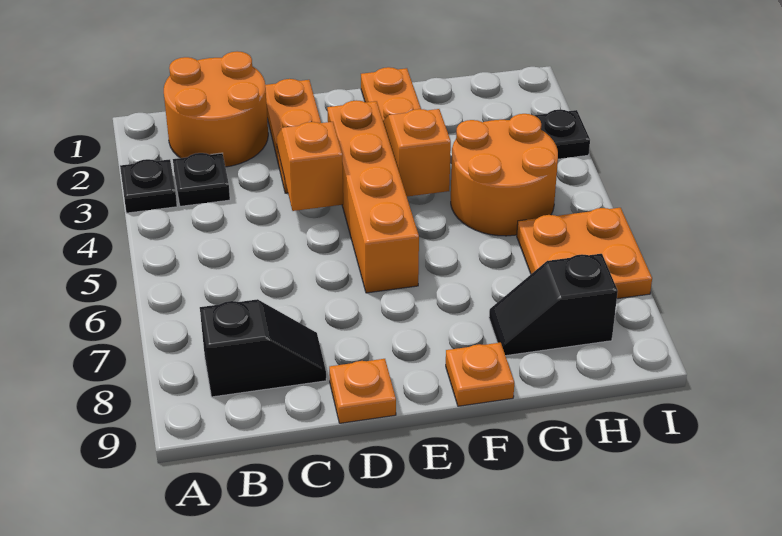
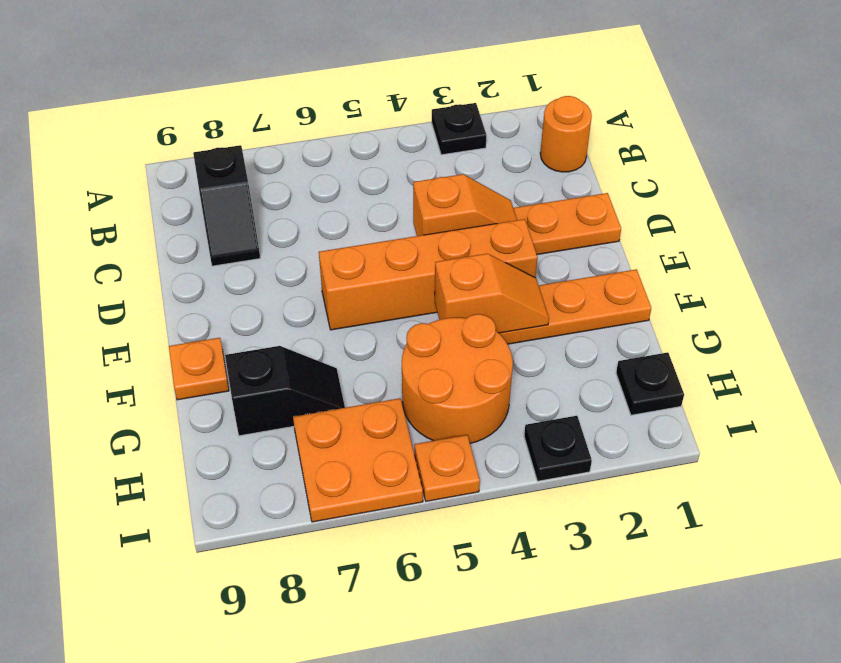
orange 2x2 round brick [164,51,268,167] -> orange 1x1 round brick [540,96,592,172]
black 1x1 plate [173,153,230,206] -> black 1x1 plate moved to [616,352,684,415]
orange 1x1 plate [329,359,396,423] -> orange 1x1 plate moved to [415,435,480,501]
black 1x2 slope [489,254,618,356] -> black 1x2 slope turned to [225,346,345,436]

